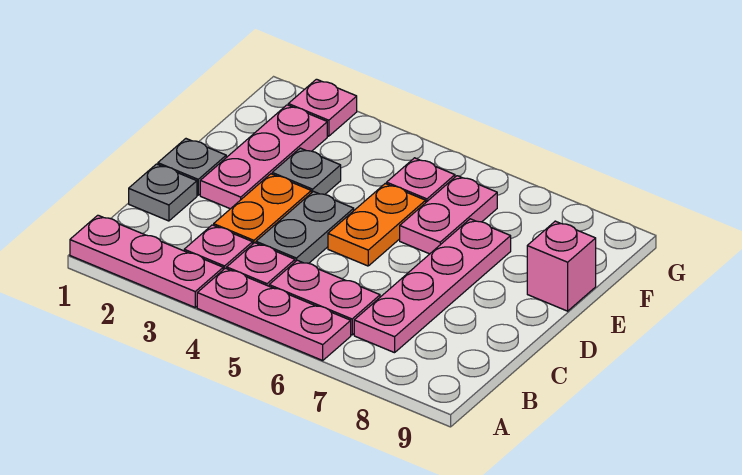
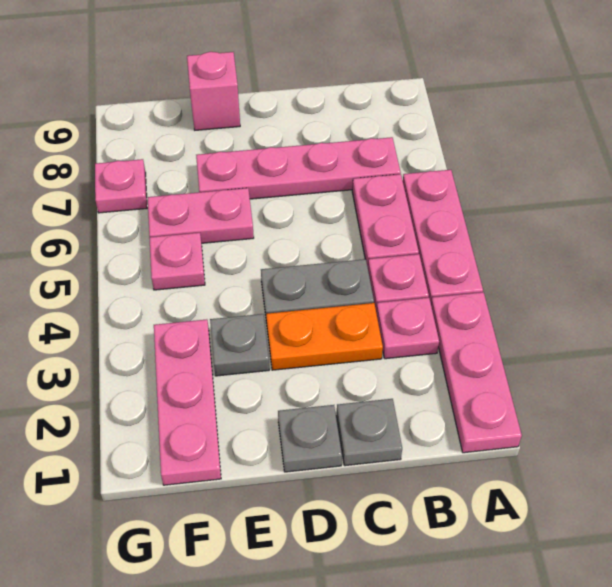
pink 1x3 plate [200,105,327,209] -> pink 1x3 plate turned to [154,319,221,485]
orange 1x2 plate [328,184,426,266] -> none
pink 1x1 plate [288,79,357,136] -> pink 1x1 plate moved to [95,159,147,213]

